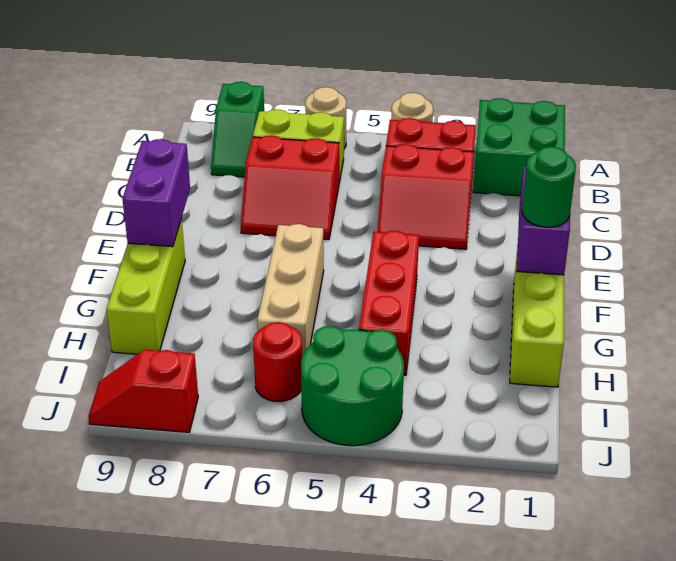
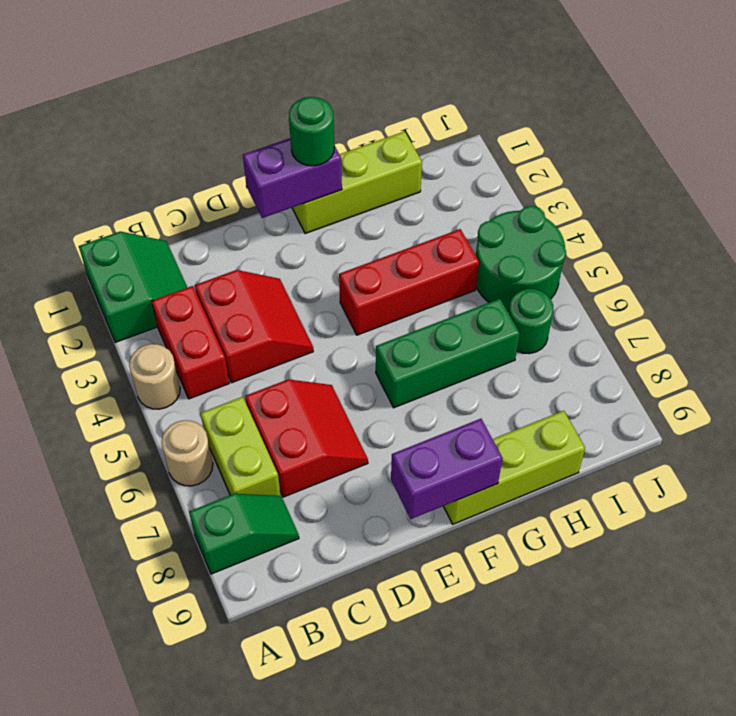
green 2x2 brick [473,98,565,196] -> green 2x2 slope [79,232,187,342]
tan 1x3 brick [257,224,324,357] -> green 1x3 brick [376,299,520,408]
red 1x1 round brick [253,322,302,401] -> green 1x1 round brick [508,289,553,354]
red 1x2 slope [88,350,198,432] -> none

